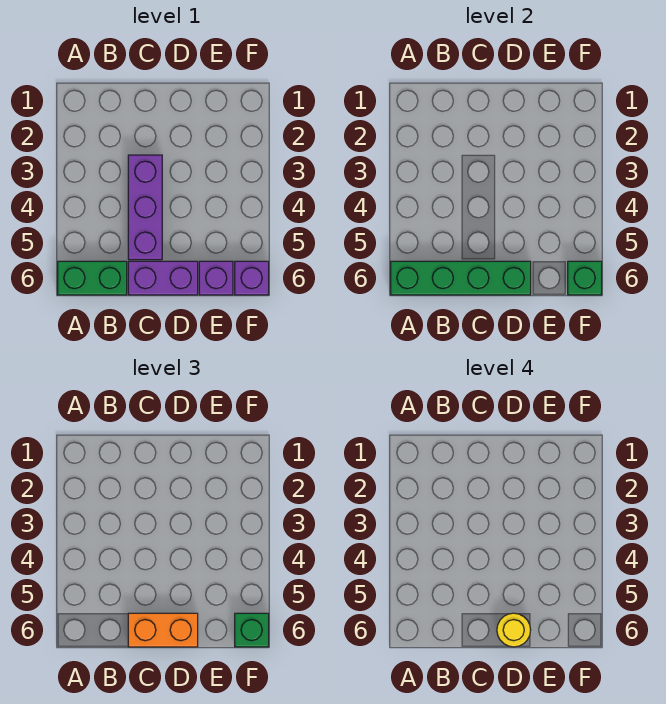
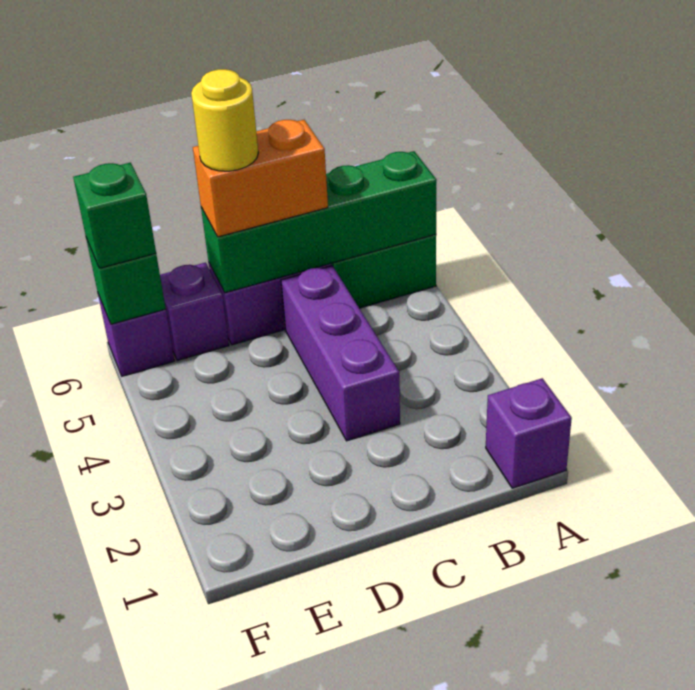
none -> purple 1x1 brick [486,378,572,488]

